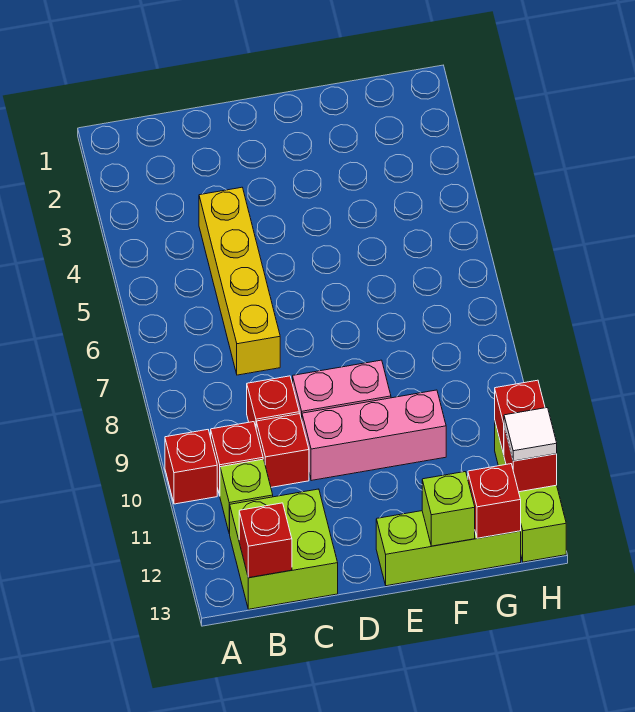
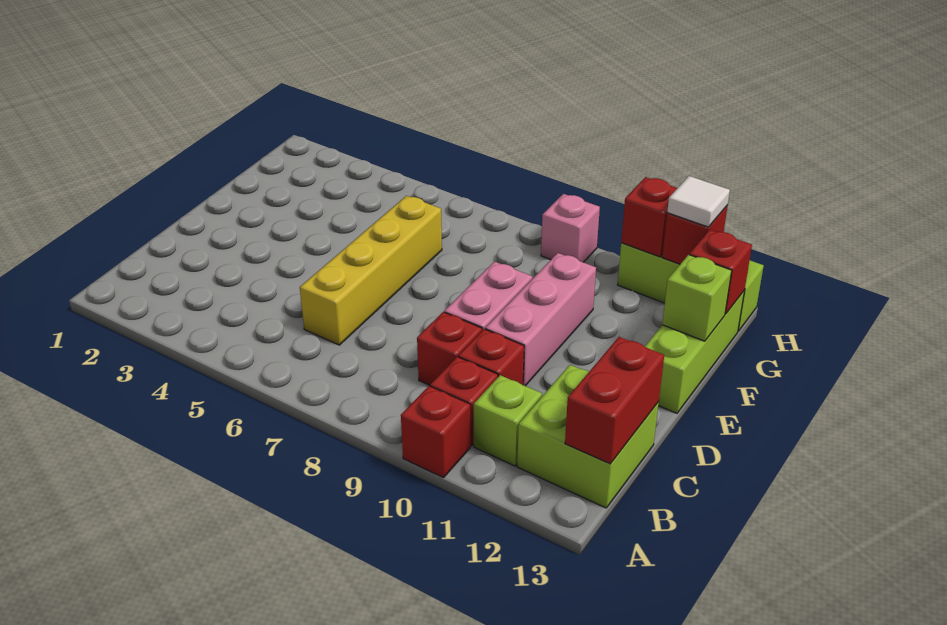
red 1x1 brick [239,503,292,578] -> red 1x2 brick [565,337,664,464]
yellow 1x4 brick [199,187,280,375] -> yellow 1x4 brick turned to [300,196,442,345]
none -> pink 1x1 brick [541,194,600,262]

